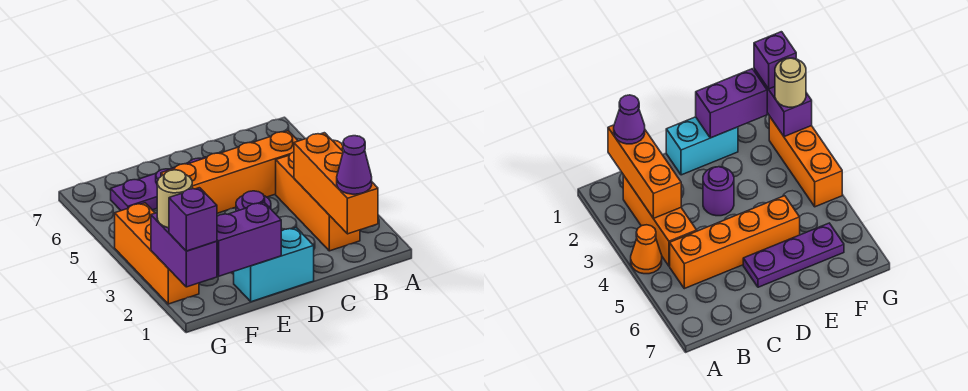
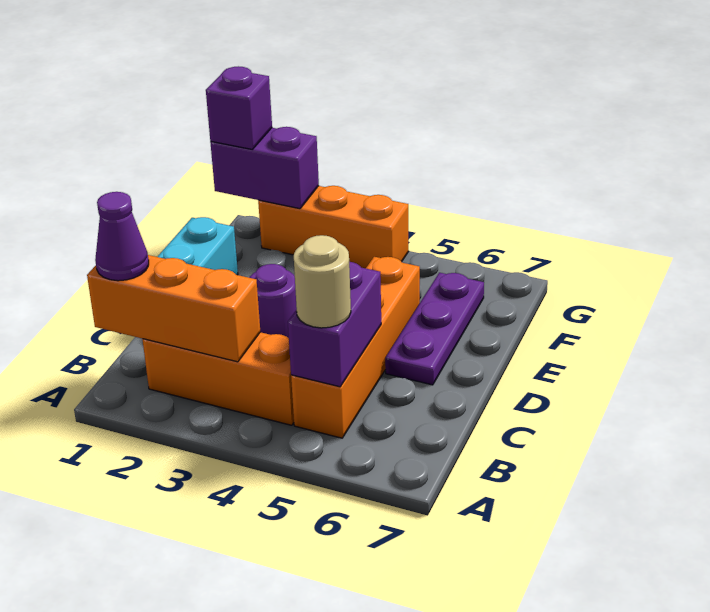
orange 1x1 cone [631,225,662,274] -> none
purple 1x2 brick [217,202,281,276] -> purple 1x2 brick moved to [288,262,381,387]
tan 1x1 round brick [157,170,192,228] -> tan 1x1 round brick moved to [294,235,351,328]

